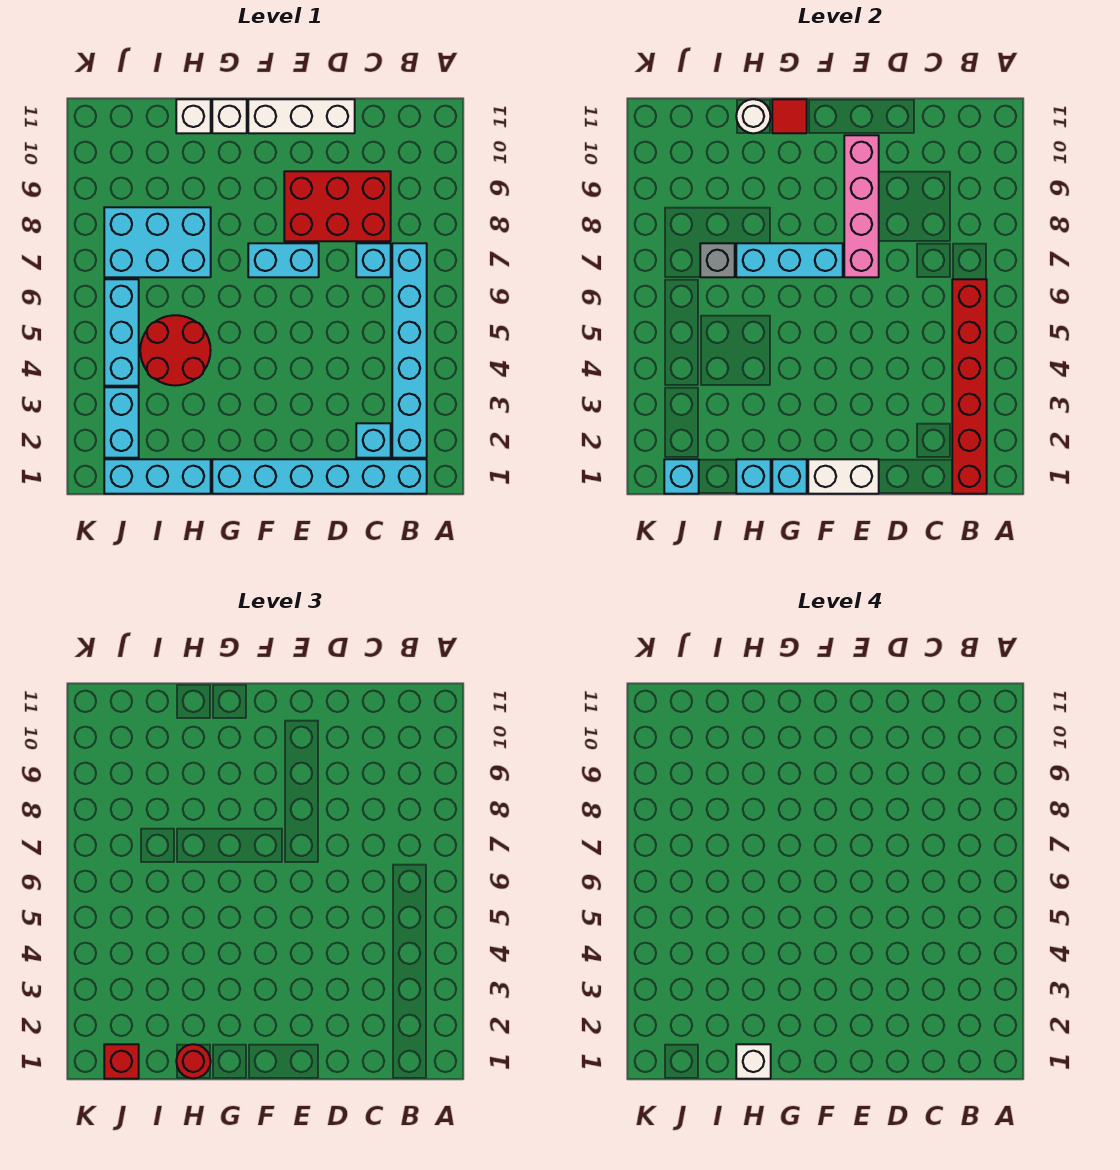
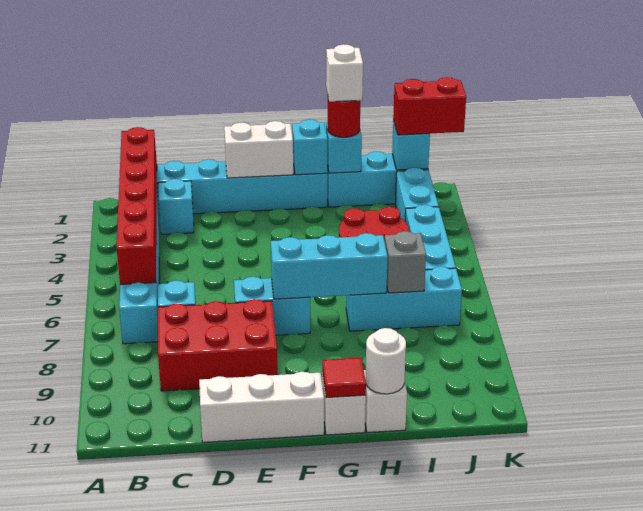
pink 1x4 brick [844,135,879,277] -> none
cyan 2x3 brick [104,207,211,277] -> cyan 1x3 brick [346,267,462,331]
red 1x1 brick [104,1044,139,1079] -> red 1x2 brick [393,77,466,135]

